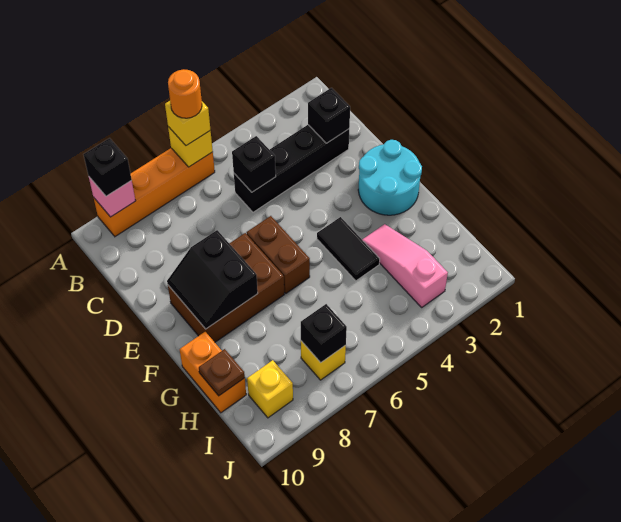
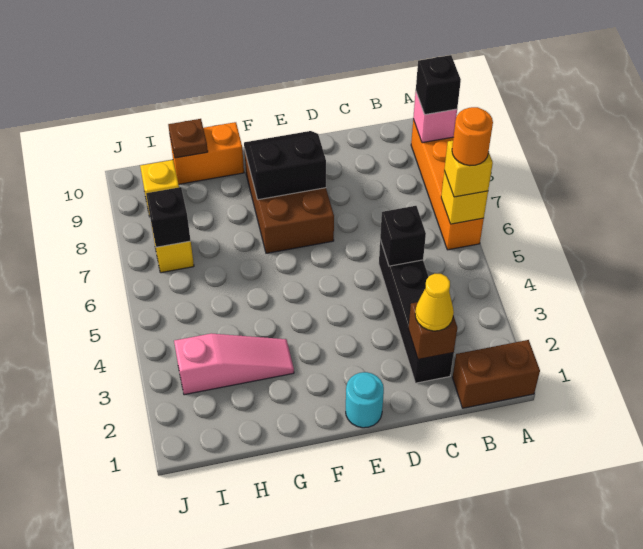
black 1x1 brick [308,88,350,143] -> brown 1x1 brick [408,302,457,359]
none -> yellow 1x1 cone [415,274,454,331]
cyan 2x2 round brick [358,140,422,215] -> cyan 1x1 round brick [346,372,384,428]
brown 1x2 brick [247,216,310,293] -> brown 1x2 brick moved to [452,340,540,408]
black 1x2 tile [317,217,380,281] -> none

